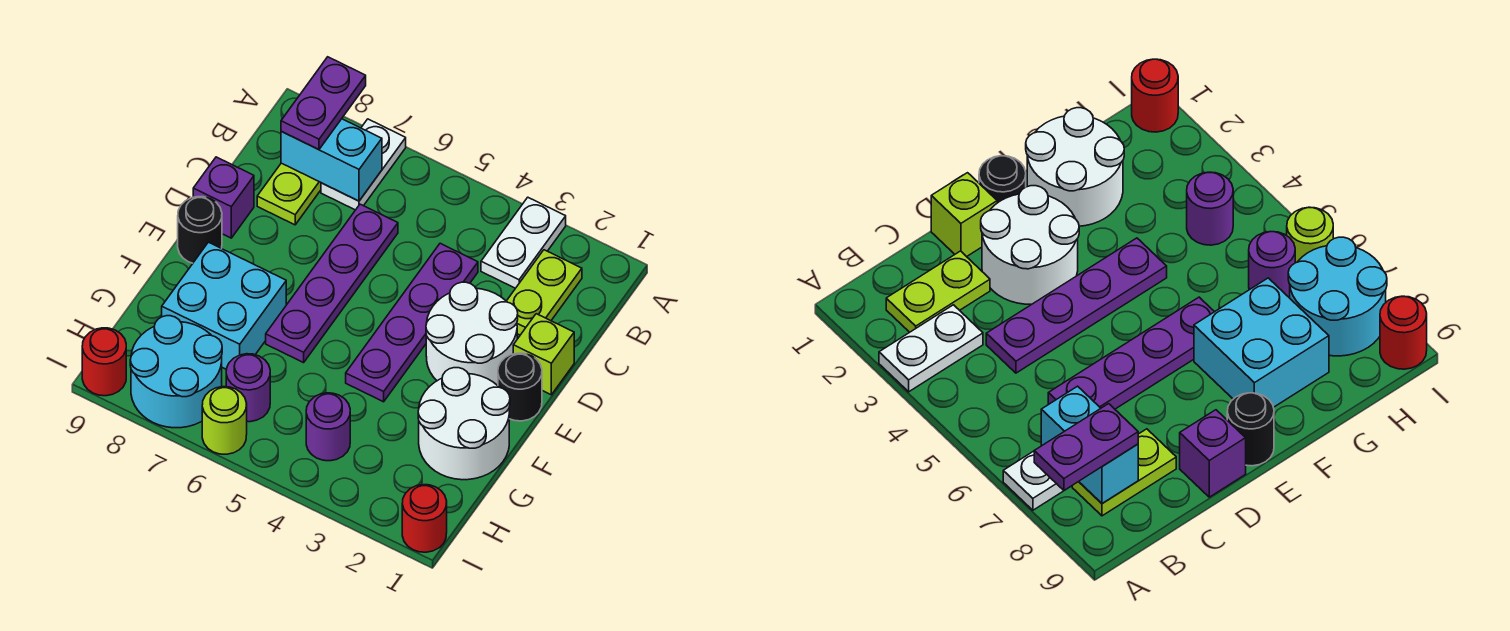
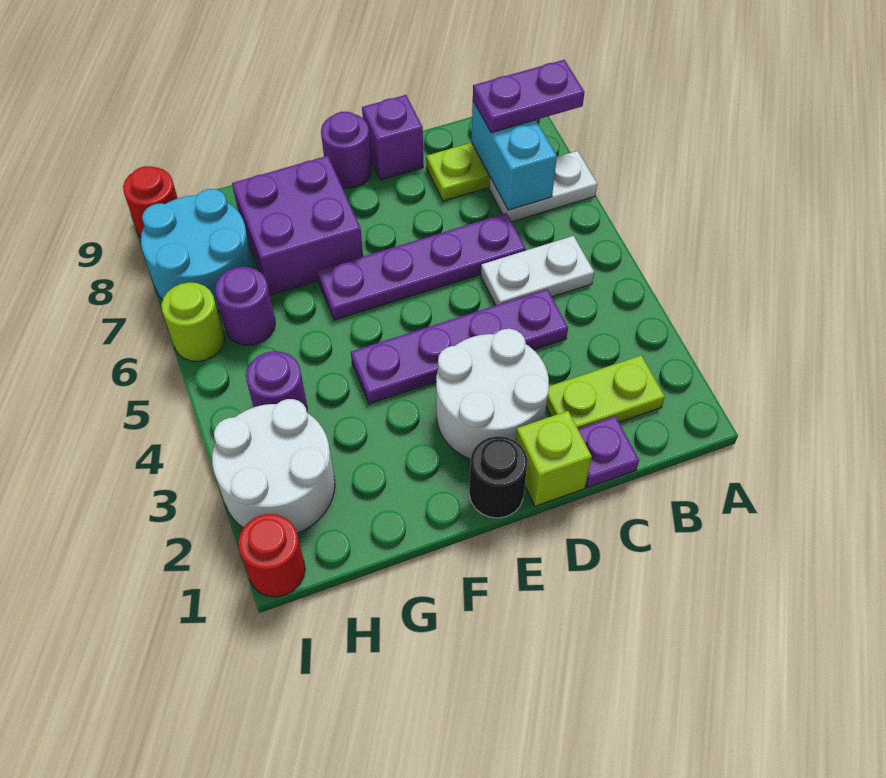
white 1x2 plate [481,197,566,288] -> white 1x2 plate moved to [481,236,594,305]
none -> purple 1x1 plate [578,416,639,488]
black 1x1 round brick [178,197,222,263] -> purple 1x1 round brick [321,112,372,188]
white 2x2 round brick [418,368,510,480] -> white 2x2 round brick moved to [212,399,335,533]
cyan 2x2 brick [162,242,286,370] -> purple 2x2 brick [232,156,363,295]

